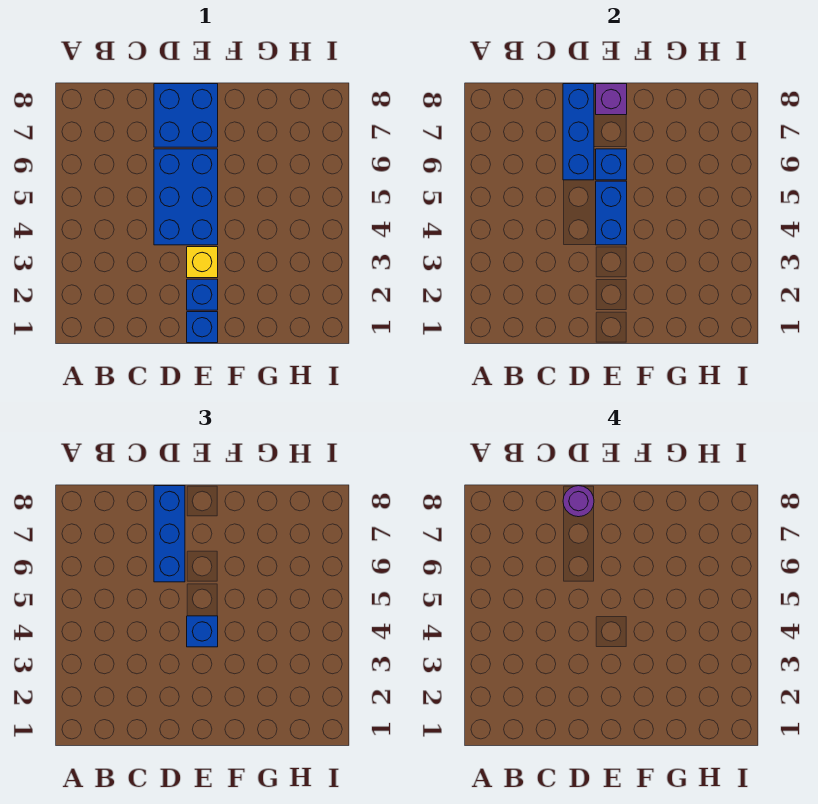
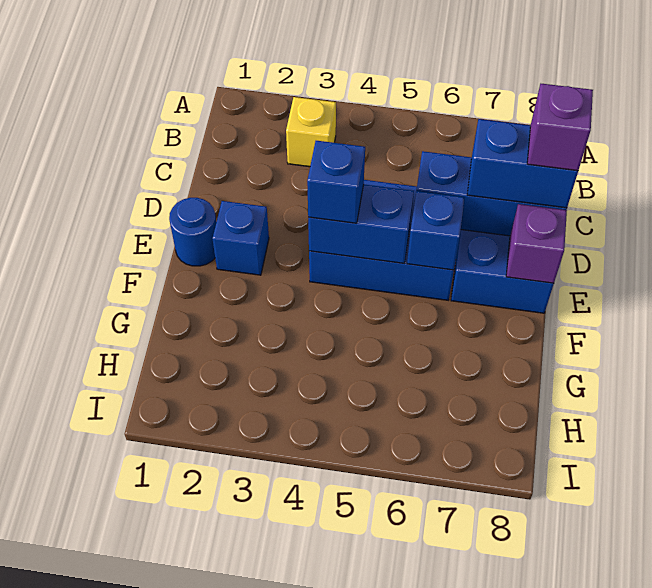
blue 1x3 brick [154,486,185,582] -> blue 1x2 brick [467,119,578,208]
purple 1x1 round brick [563,486,594,517] -> purple 1x1 brick [527,84,593,171]
blue 1x1 brick [187,312,218,343] -> blue 1x1 round brick [169,198,216,266]
yellow 1x1 brick [187,247,218,278] -> yellow 1x1 brick moved to [286,97,336,167]

